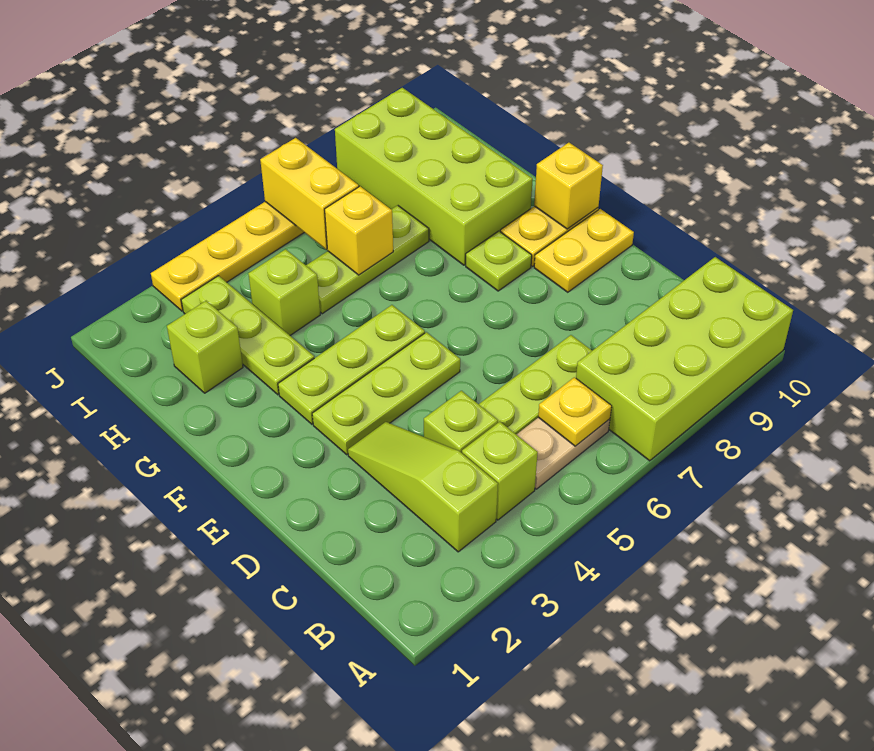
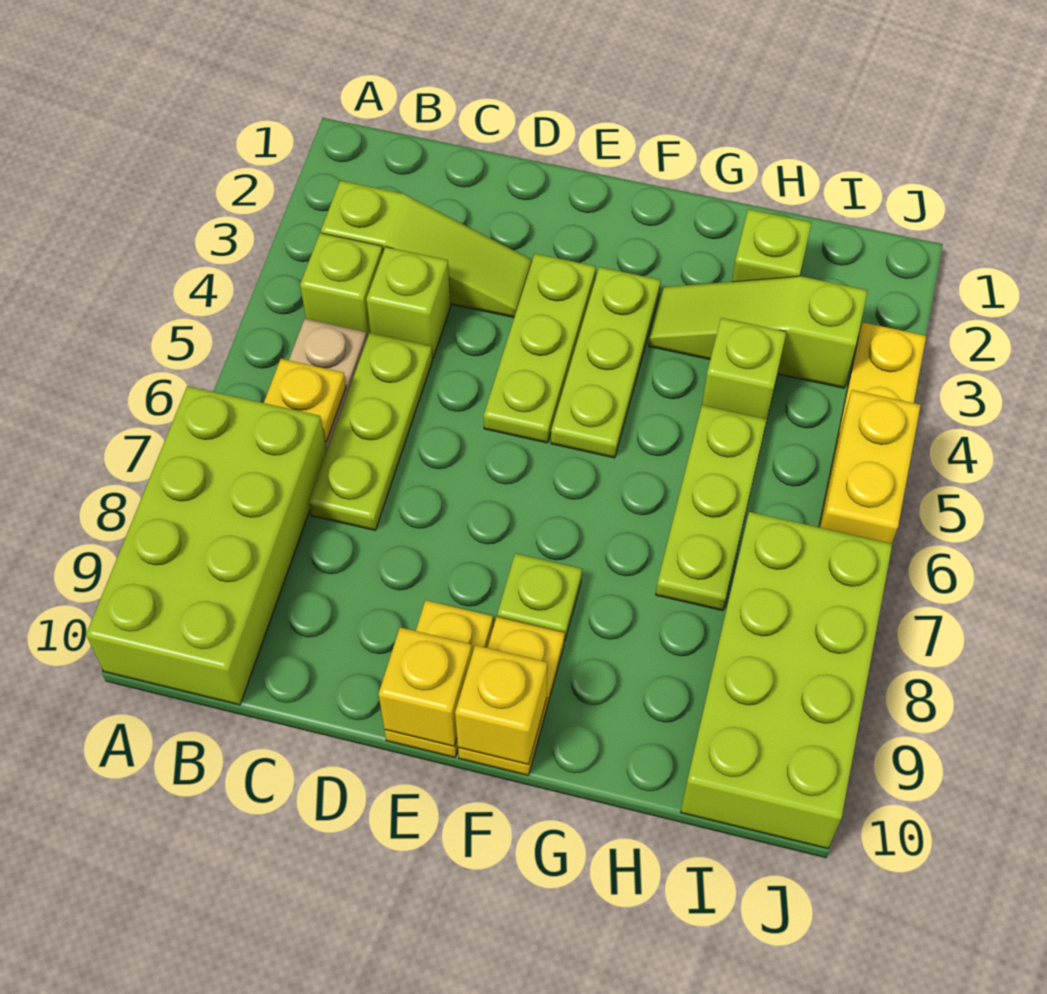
lime 1x3 plate [181,276,314,395] -> lime 1x3 slope [649,276,868,388]
lime 2x4 brick [335,88,533,265] -> lime 2x4 brick turned to [681,512,892,849]
yellow 1x1 brick [325,186,393,275] -> yellow 1x1 brick moved to [379,627,472,746]
yellow 1x2 brick [260,138,359,249] -> yellow 1x2 brick turned to [820,390,921,544]

